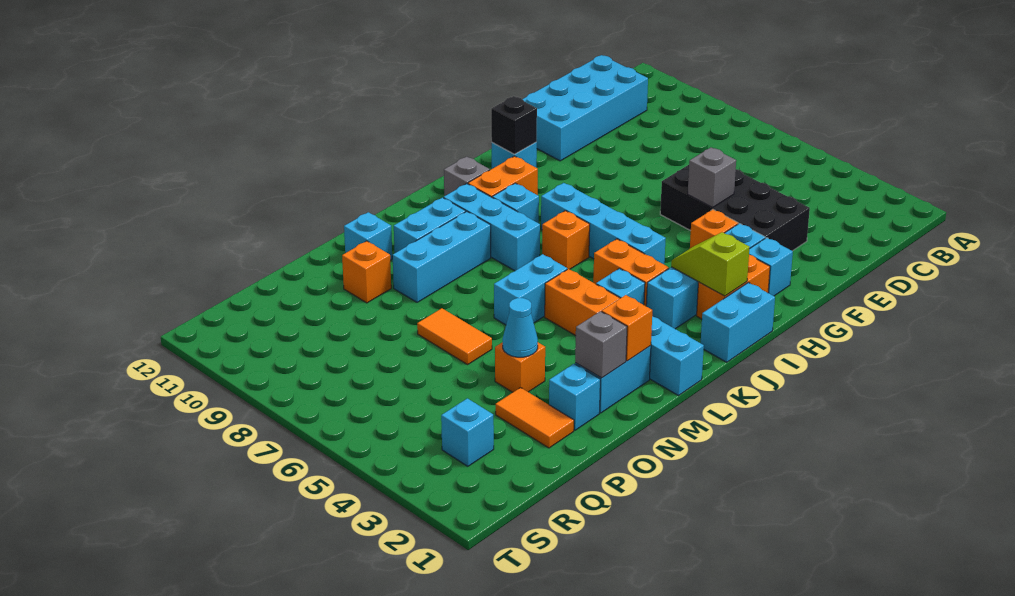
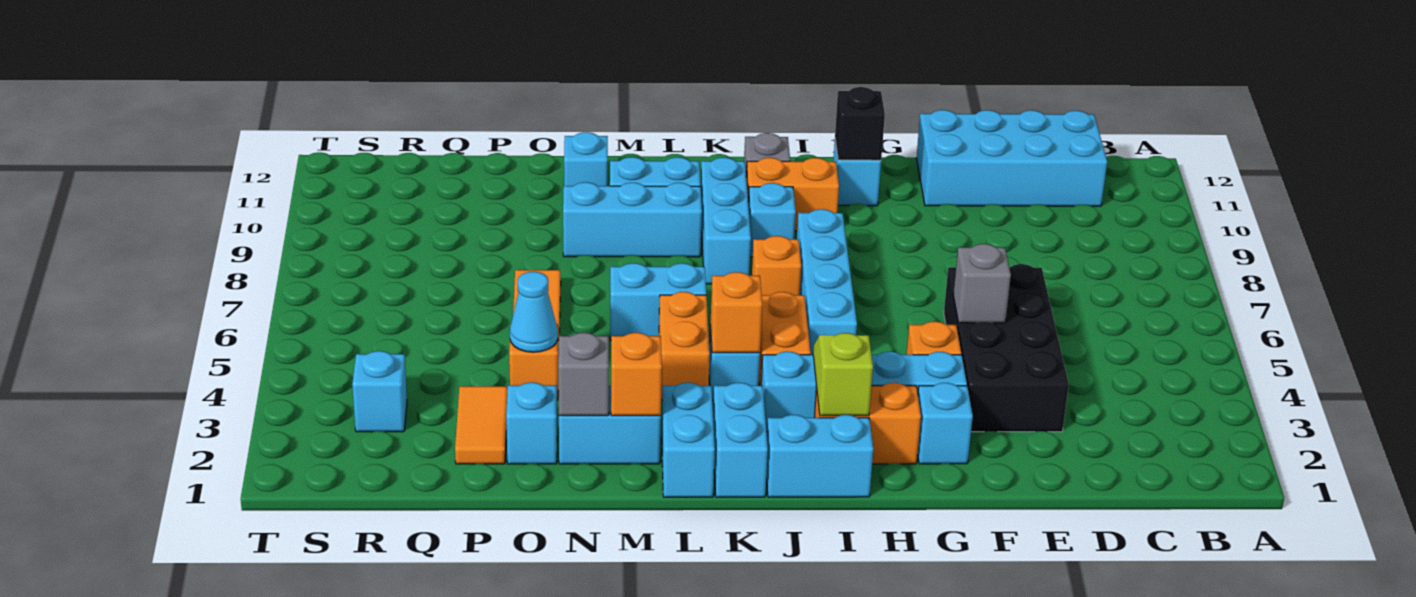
none -> cyan 1x2 brick [713,383,768,497]
orange 1x1 brick [342,241,391,303] -> orange 1x1 brick moved to [711,272,762,353]

